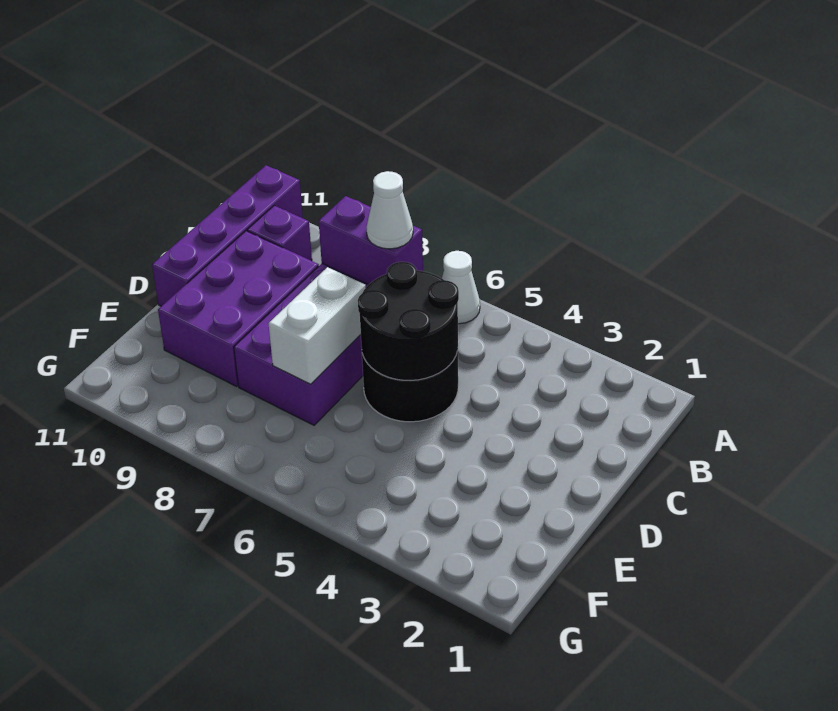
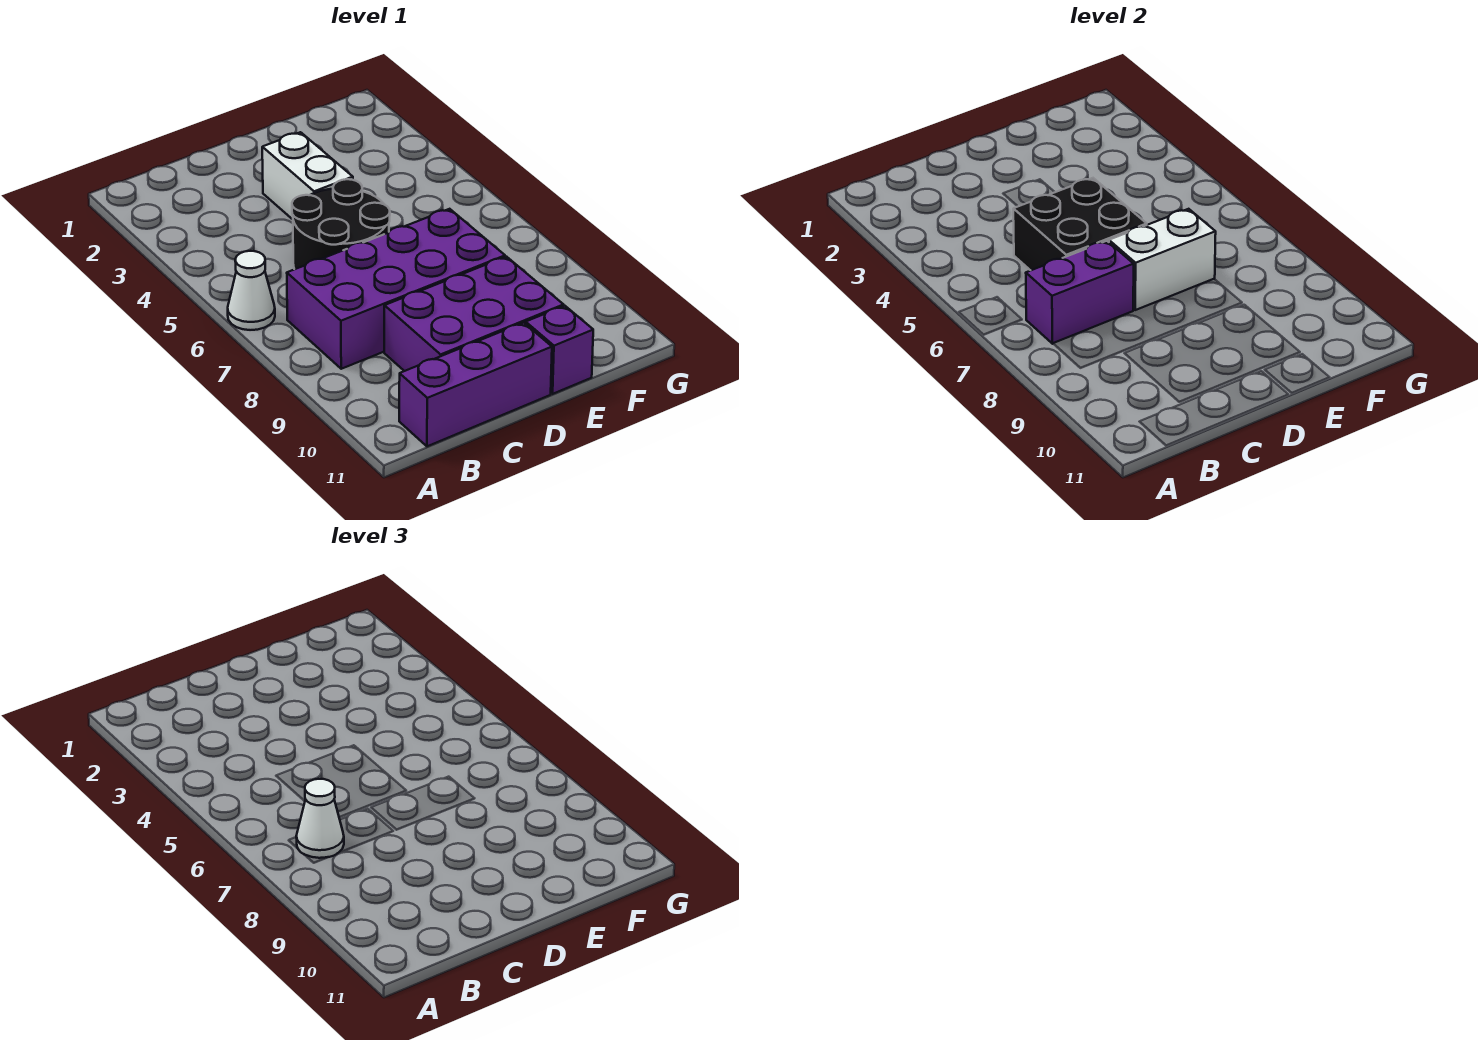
purple 1x4 brick [152,165,303,306] -> purple 1x3 brick [399,323,552,446]
purple 1x2 brick [319,196,423,285] -> purple 1x2 brick turned to [1026,241,1134,344]
purple 1x1 brick [247,206,312,261] -> purple 1x1 brick moved to [526,306,593,394]
black 2x2 round brick [358,262,459,380] -> black 2x2 brick [1013,178,1147,270]
none -> white 1x2 brick [262,132,353,219]

